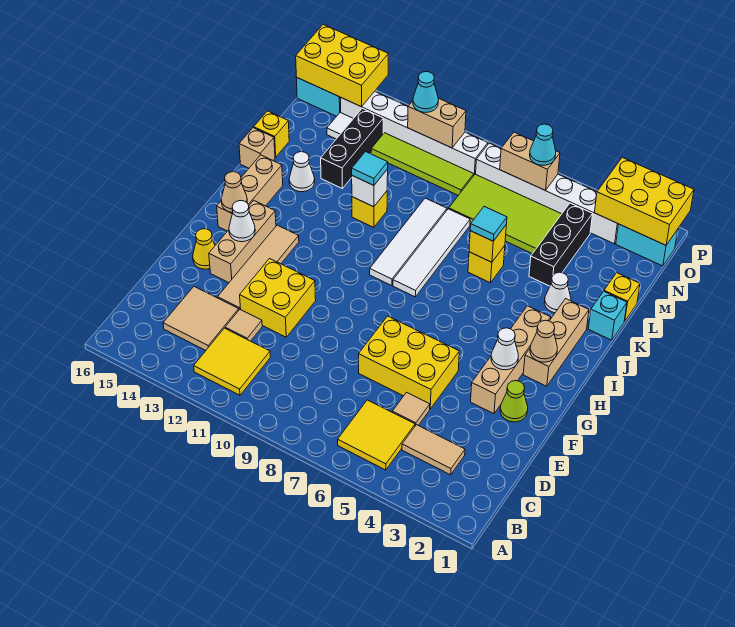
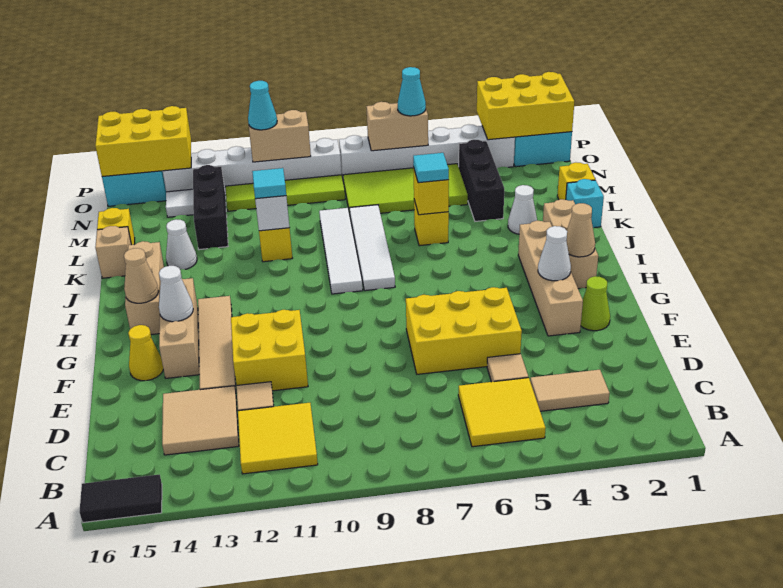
none -> black 1x2 tile [79,474,162,522]

